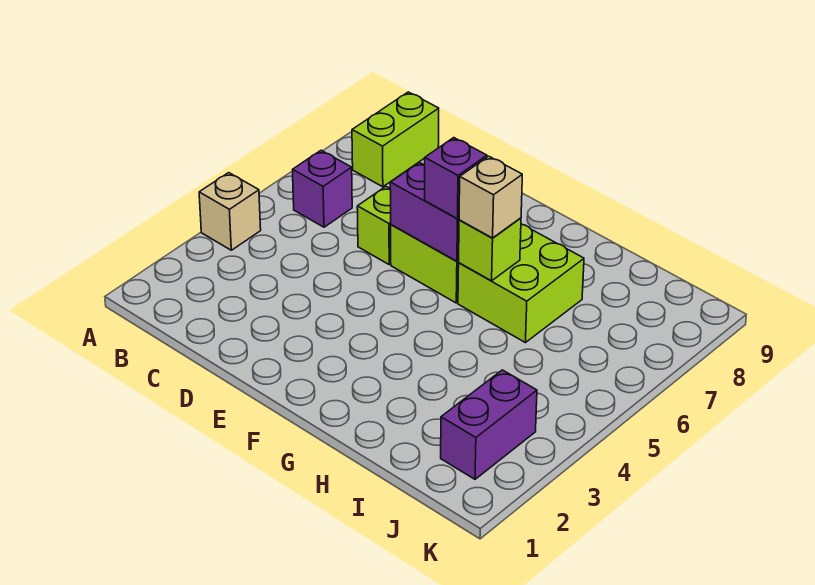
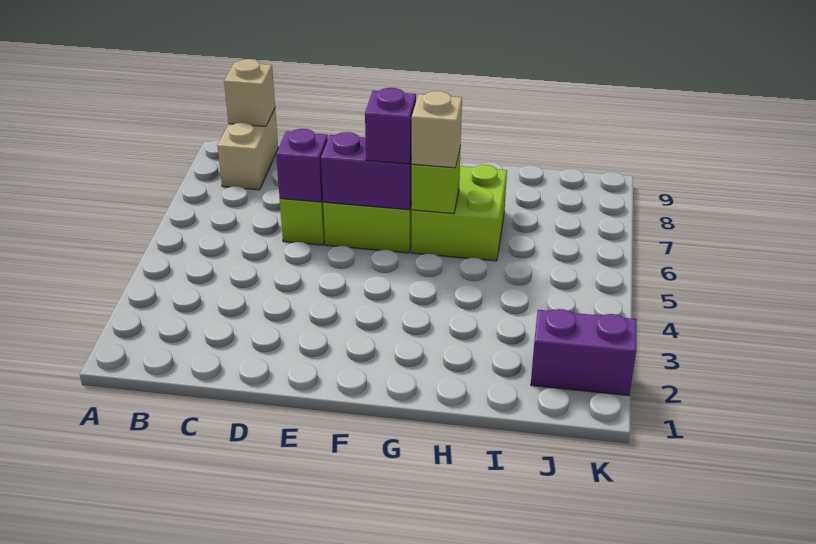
tan 1x1 brick [199,173,261,250] -> tan 1x1 brick moved to [224,59,275,126]
purple 1x1 brick [293,150,352,227] -> purple 1x1 brick moved to [276,129,328,202]
lime 1x2 brick [352,92,439,187] -> tan 1x2 brick [217,109,279,190]
purple 1x2 brick [441,370,537,479] -> purple 1x2 brick turned to [531,309,636,396]

